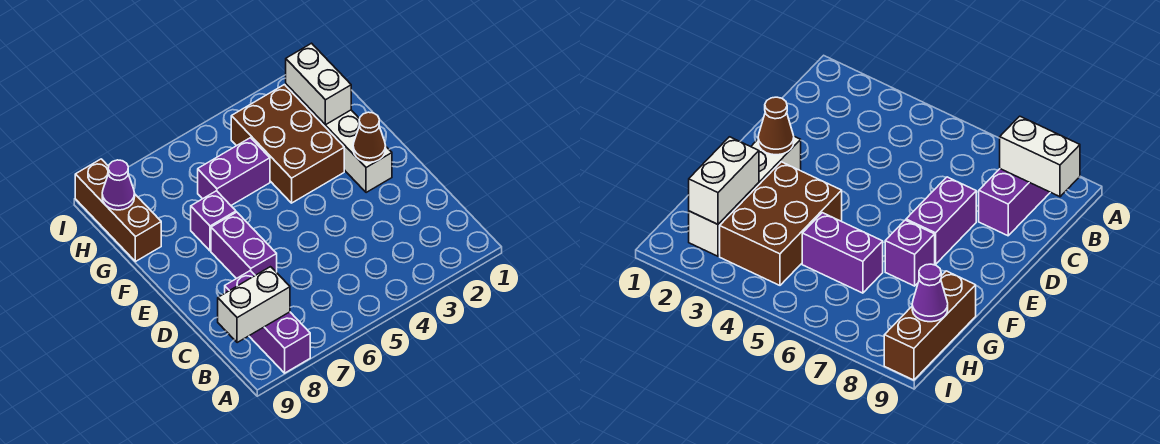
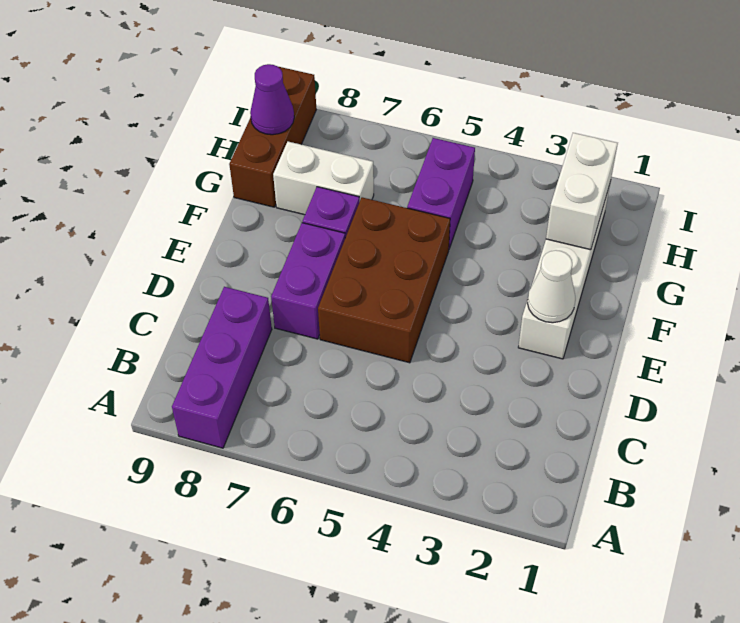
white 1x2 brick [218,267,290,343] -> white 1x2 brick moved to [273,142,374,215]
brown 1x1 cone [353,112,386,162] -> white 1x1 cone [527,250,575,323]
brown 2x3 brick [231,85,344,203] -> brown 2x3 brick moved to [318,197,450,363]
purple 1x2 brick [198,138,270,205] -> purple 1x2 brick turned to [407,138,475,248]

